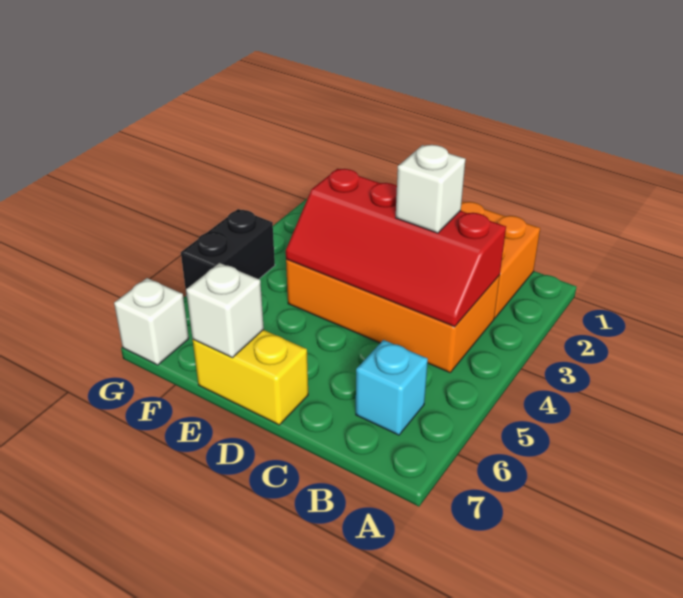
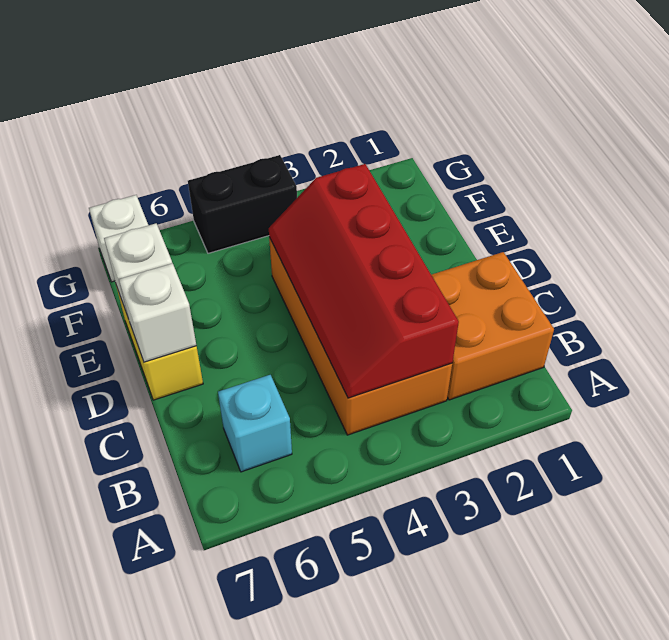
white 1x1 brick [396,145,466,233] -> white 1x1 brick moved to [119,263,196,362]

